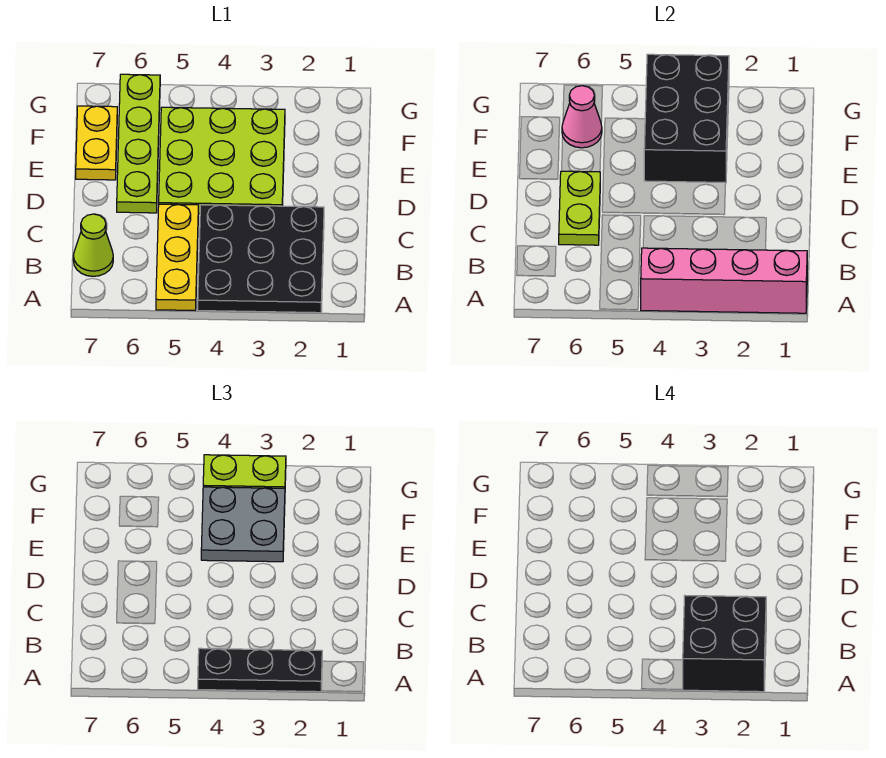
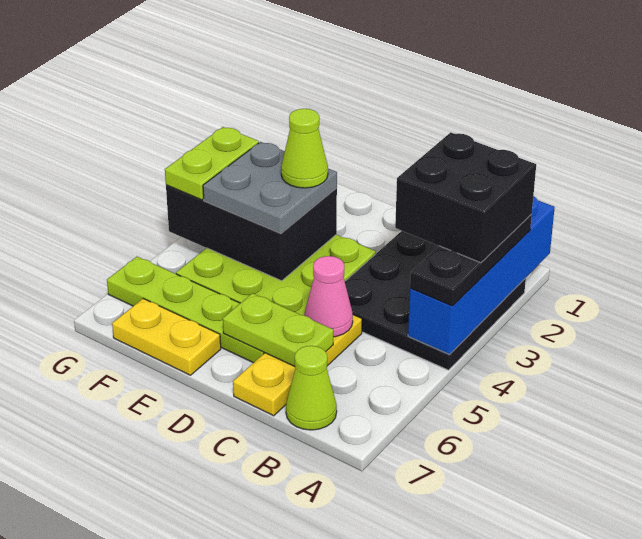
pink 1x4 brick [641,248,807,313] -> blue 1x4 brick [408,196,555,354]
yellow 1x3 plate [156,204,198,310] -> yellow 1x3 plate turned to [233,315,362,416]
none -> lime 1x1 cone [281,109,328,188]
pink 1x1 cone [562,85,602,148] -> pink 1x1 cone moved to [304,256,353,337]

